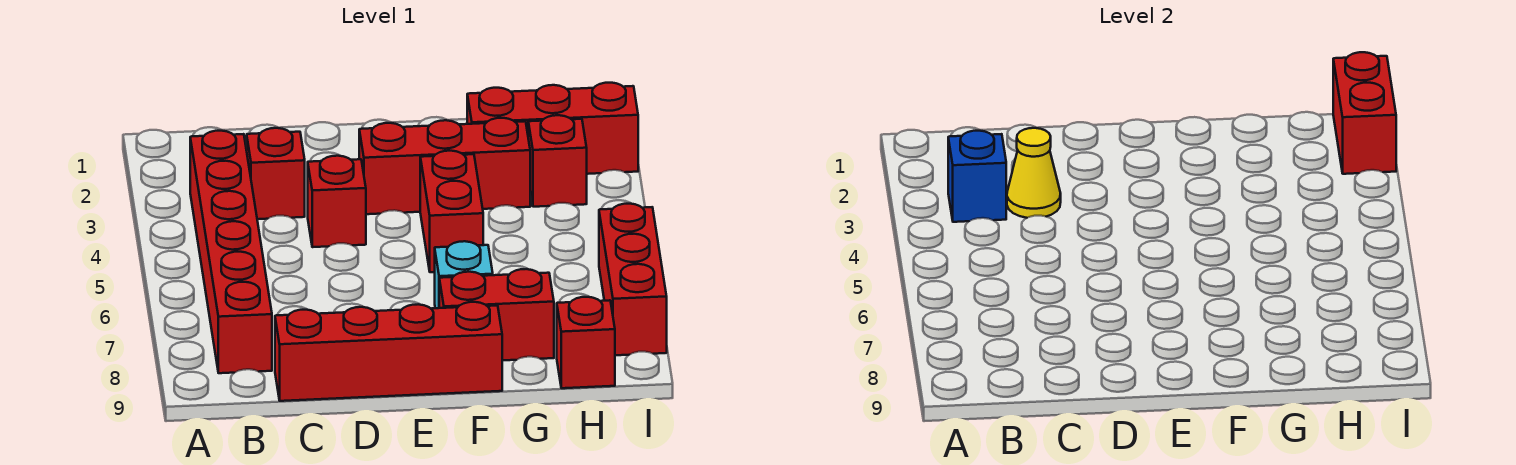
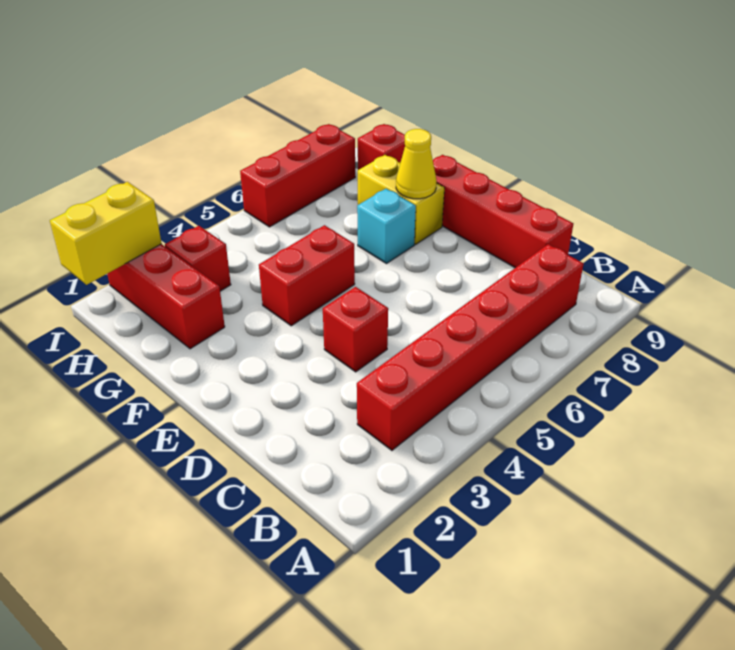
blue 1x1 brick [948,131,1006,222] -> none
red 1x1 brick [247,128,305,219] -> none
yellow 1x1 cone [1007,128,1061,218] -> yellow 1x1 cone moved to [396,129,437,199]
red 1x3 brick [359,118,530,214] -> none
red 1x2 brick [439,269,554,361] -> yellow 1x2 brick [358,155,444,245]
red 1x2 brick [1333,52,1396,174] -> yellow 1x2 brick [50,182,162,285]

